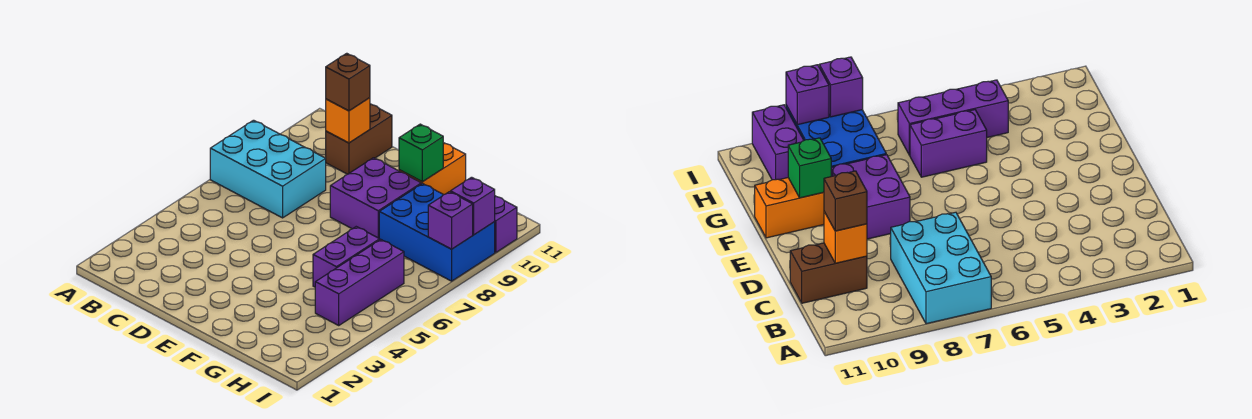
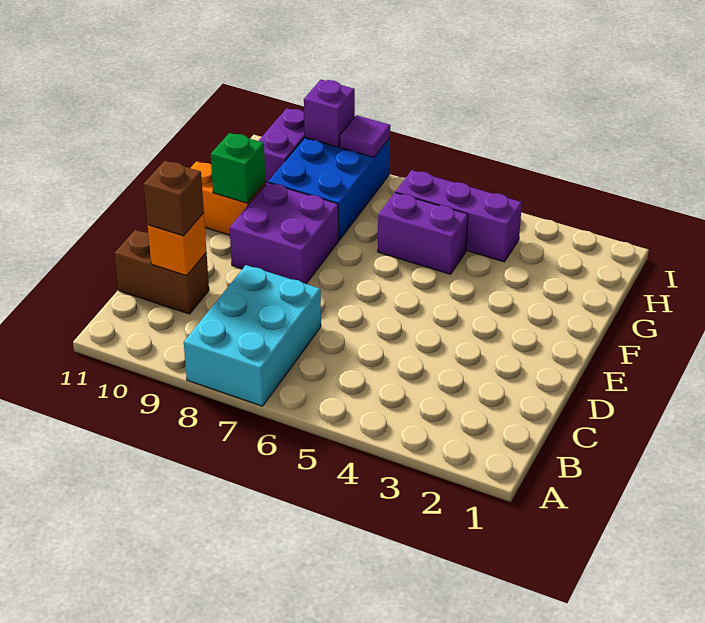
purple 1x1 brick [428,192,473,249] -> purple 1x1 tile [340,115,390,157]

